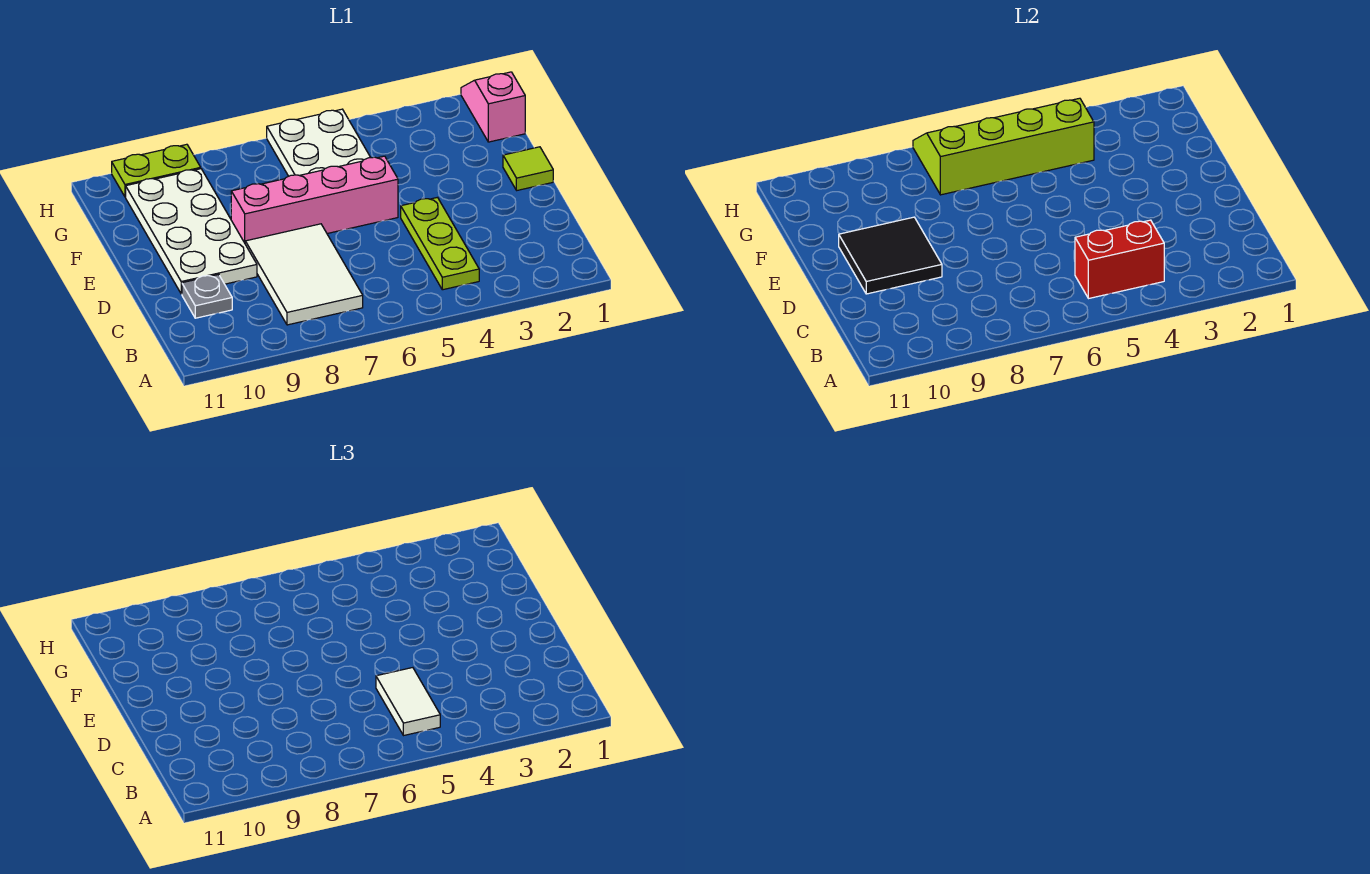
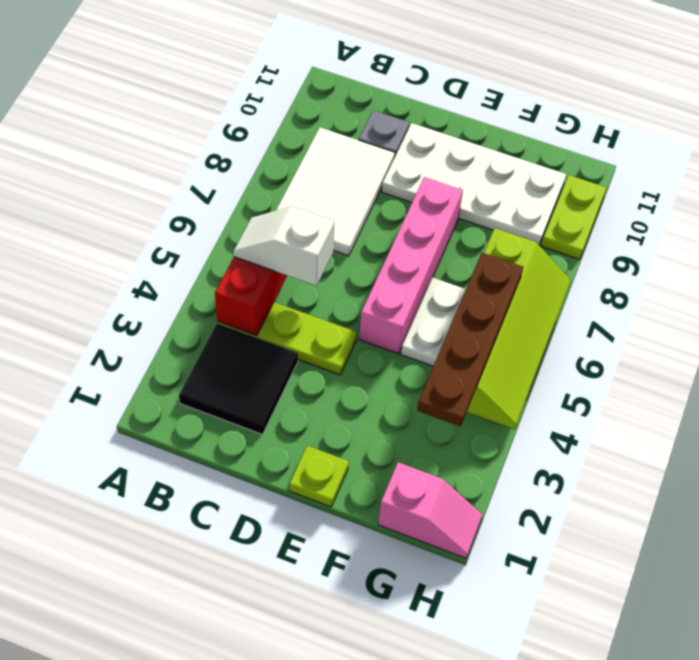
white 1x2 tile [376,668,440,736] -> white 1x2 slope [233,206,335,286]
white 2x3 tile [245,224,363,325] -> white 2x3 tile turned to [276,127,395,256]
black 2x2 tile [839,217,942,294] -> black 2x2 tile moved to [179,324,298,434]
lime 1x1 tile [503,147,553,190] -> lime 1x1 plate [289,446,349,507]
none -> brown 1x4 plate [417,253,523,426]

